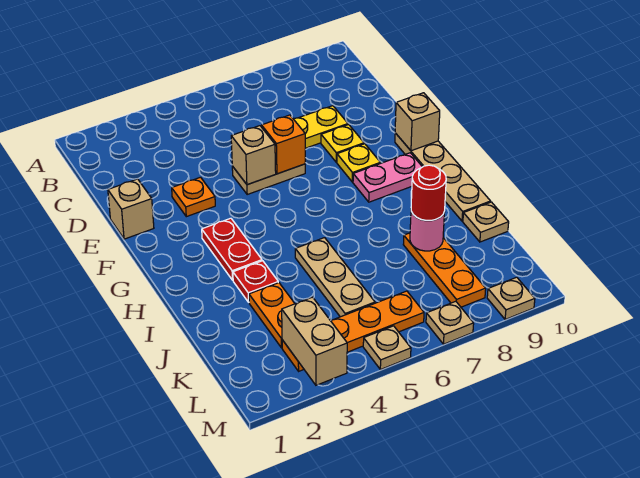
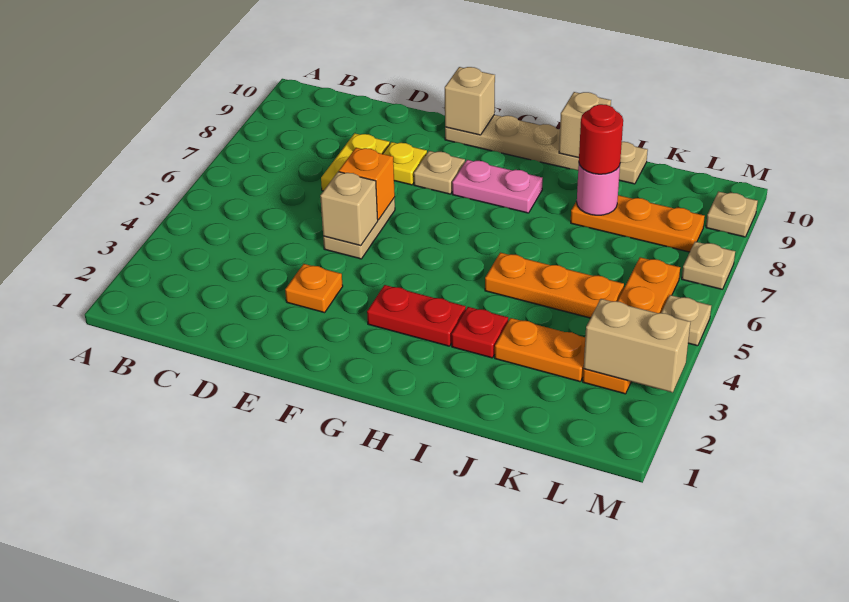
tan 1x1 brick [108,179,154,239] -> tan 1x1 brick moved to [559,92,611,158]
yellow 1x1 plate [337,144,380,182] -> tan 1x1 plate [414,151,465,194]
pink 1x2 plate [353,153,422,202] -> pink 1x2 plate turned to [452,160,543,213]
tan 1x3 plate [295,238,375,317] -> orange 1x3 plate [485,253,624,318]

